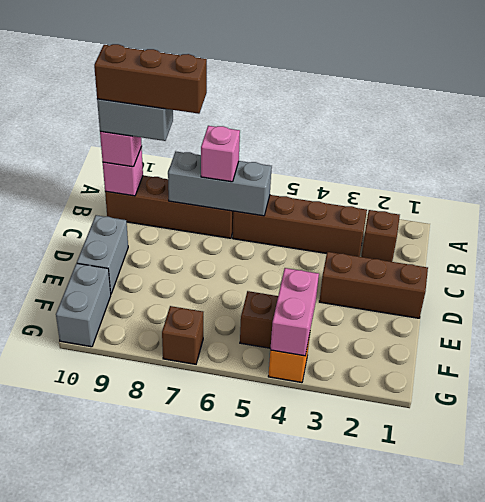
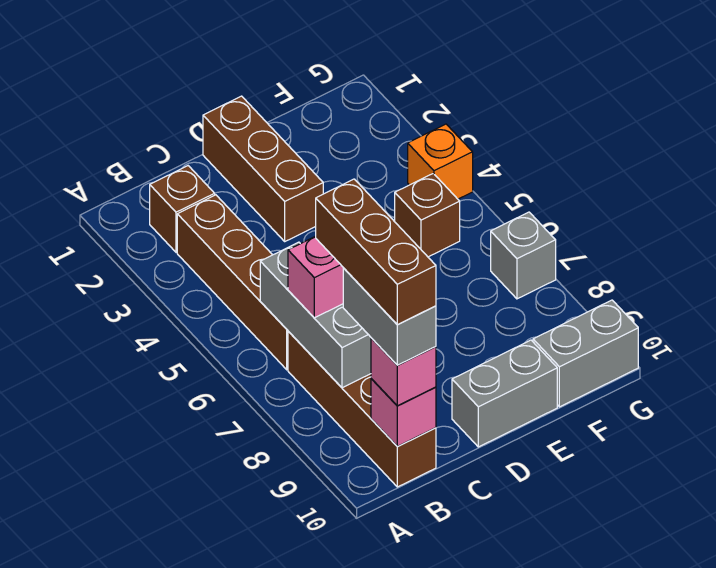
pink 1x2 brick [270,268,319,356] -> none
brown 1x1 brick [162,306,203,364] -> grey 1x1 brick [491,212,556,299]

